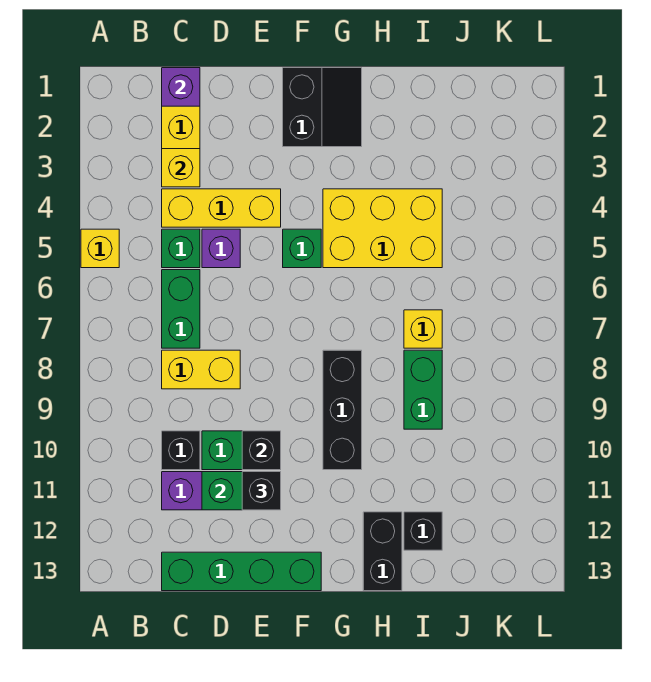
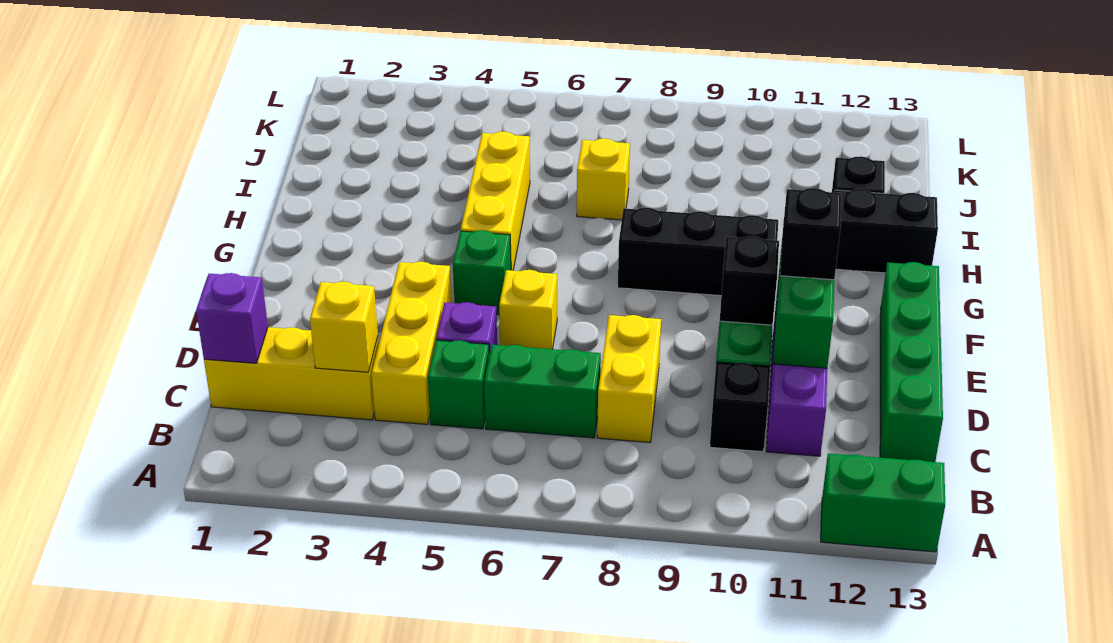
yellow 1x1 brick [81,229,119,268] -> yellow 1x1 brick moved to [499,270,557,349]
black 2x2 slope [283,68,362,147] -> none
yellow 2x3 brick [323,189,442,268] -> yellow 1x3 brick [461,132,530,271]
green 1x2 brick [404,350,442,429] -> green 1x2 brick moved to [821,453,945,552]

